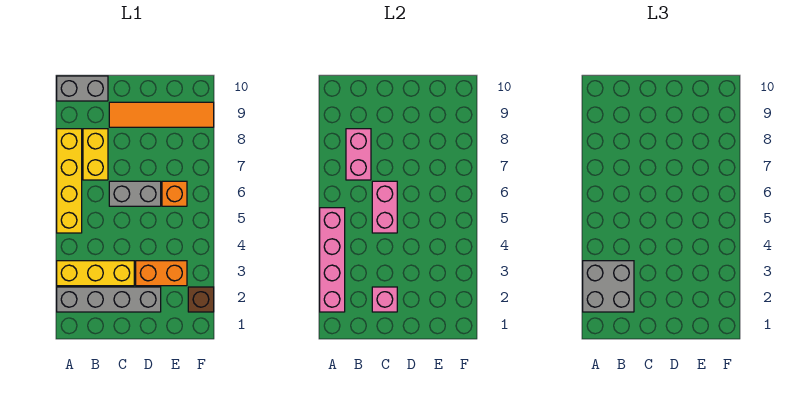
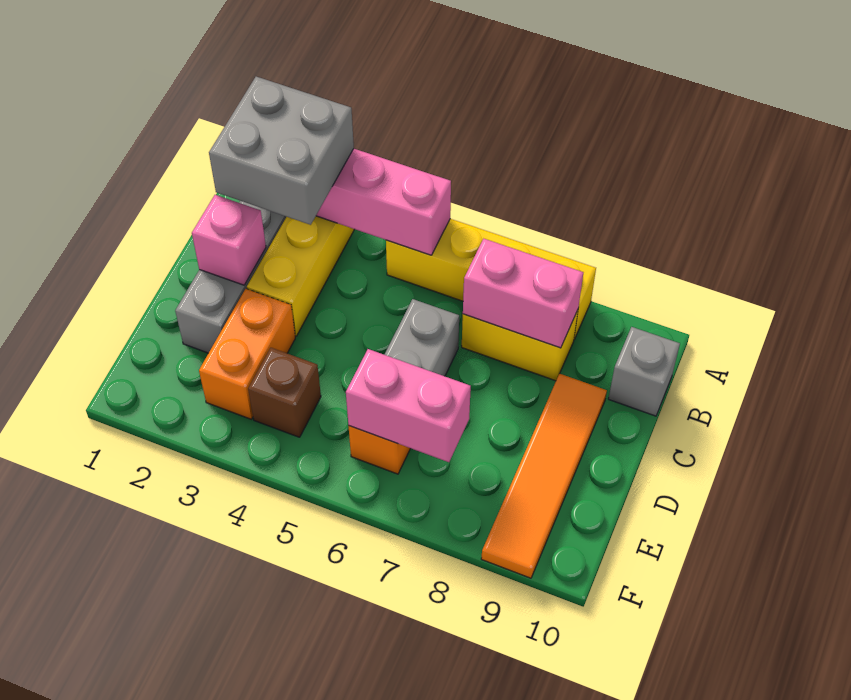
grey 1x2 brick [57,76,108,101] -> grey 1x1 brick [609,327,680,416]
pink 1x2 brick [372,181,397,233] -> pink 1x2 brick moved to [346,349,471,462]
brown 1x1 brick [188,287,214,312] -> brown 1x1 brick moved to [248,348,321,437]

